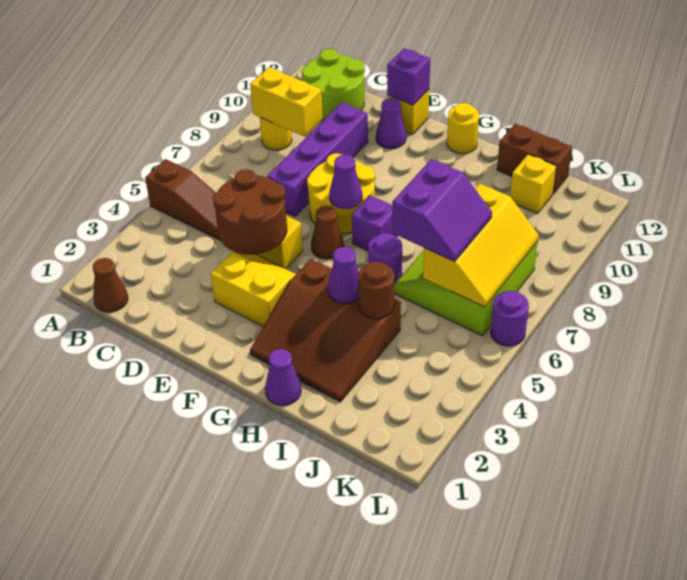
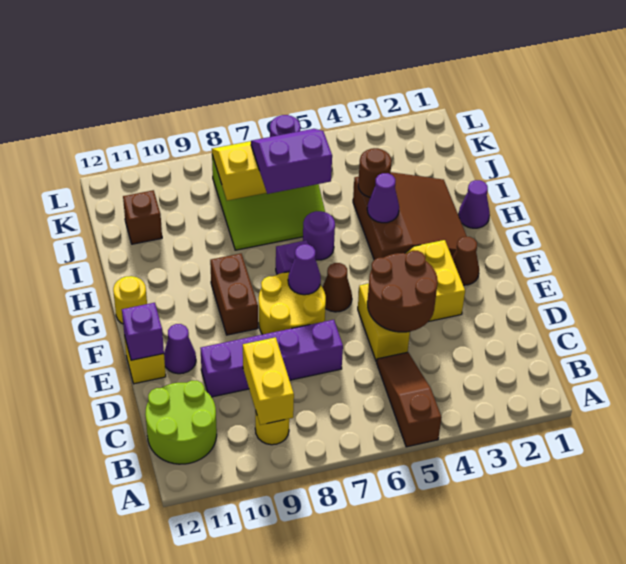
brown 1x1 cone [93,258,128,312] -> brown 1x1 cone moved to [452,237,479,285]
brown 1x2 brick [497,124,572,194] -> brown 1x2 brick moved to [210,254,258,335]
yellow 1x1 brick [510,154,557,214] -> brown 1x1 brick [123,190,162,244]

